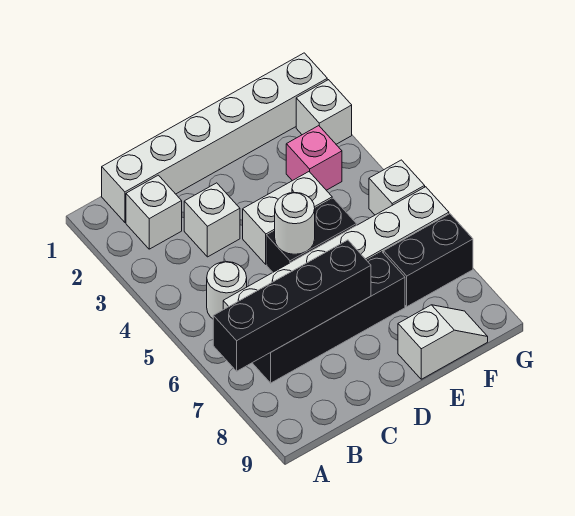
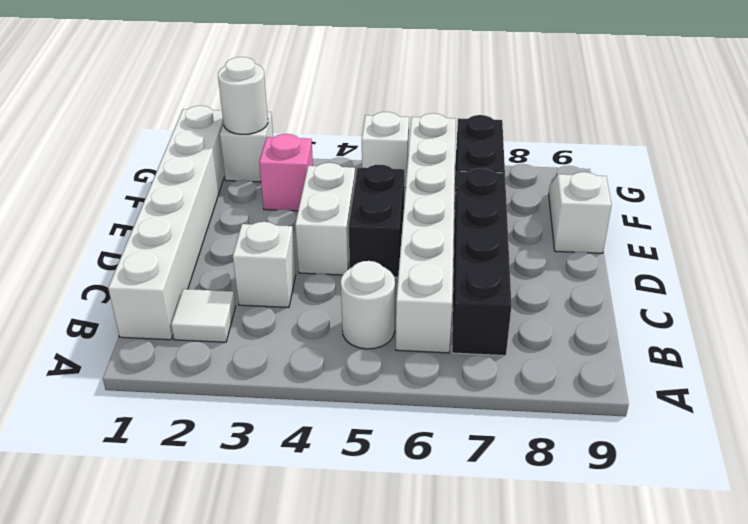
black 1x4 brick [213,240,371,371] -> none
white 1x1 brick [126,175,182,249] -> white 1x1 tile [171,289,236,342]
white 1x1 round brick [275,193,315,254] -> white 1x1 round brick moved to [218,57,268,134]

